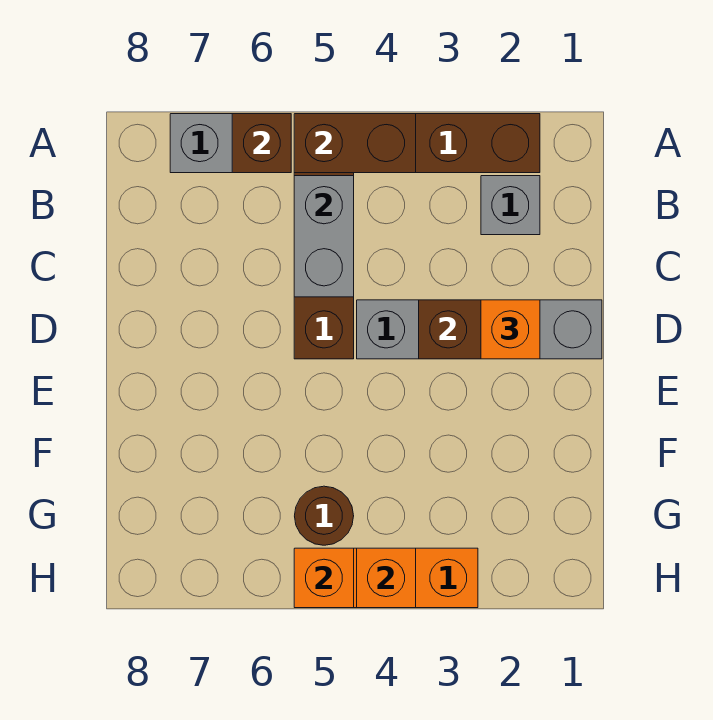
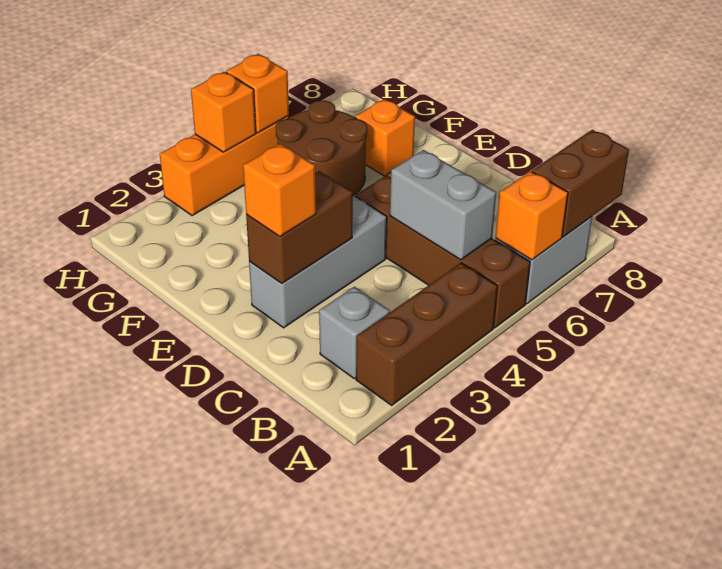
brown 1x2 brick [294,114,416,173] -> brown 1x2 brick moved to [532,130,629,237]
brown 1x1 brick [232,114,291,173] -> orange 1x1 brick [496,171,568,260]
grey 1x4 brick [357,300,602,359] -> grey 1x3 brick [249,196,387,328]
none -> orange 1x1 brick [355,99,415,176]
brown 1x1 round brick [295,486,354,545] -> brown 2x2 round brick [276,100,367,196]

